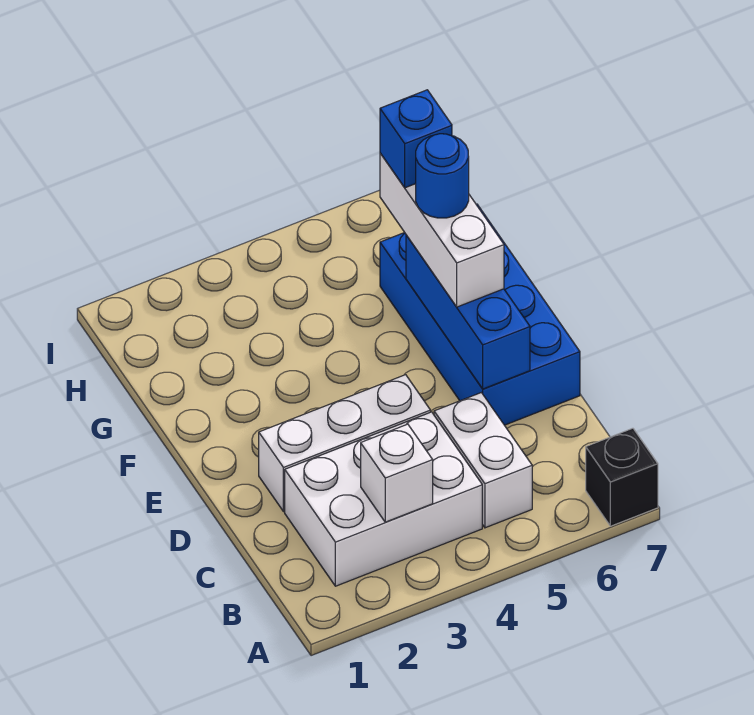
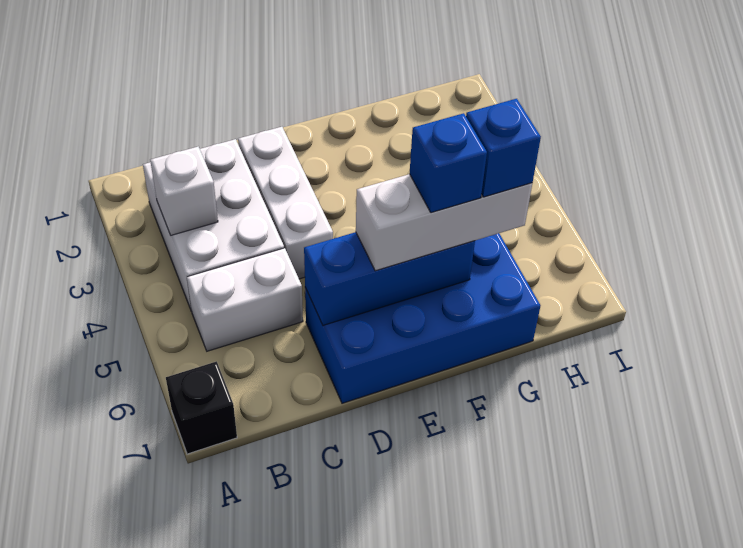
blue 1x1 round brick [416,134,469,218] -> blue 1x1 brick [410,113,487,213]

